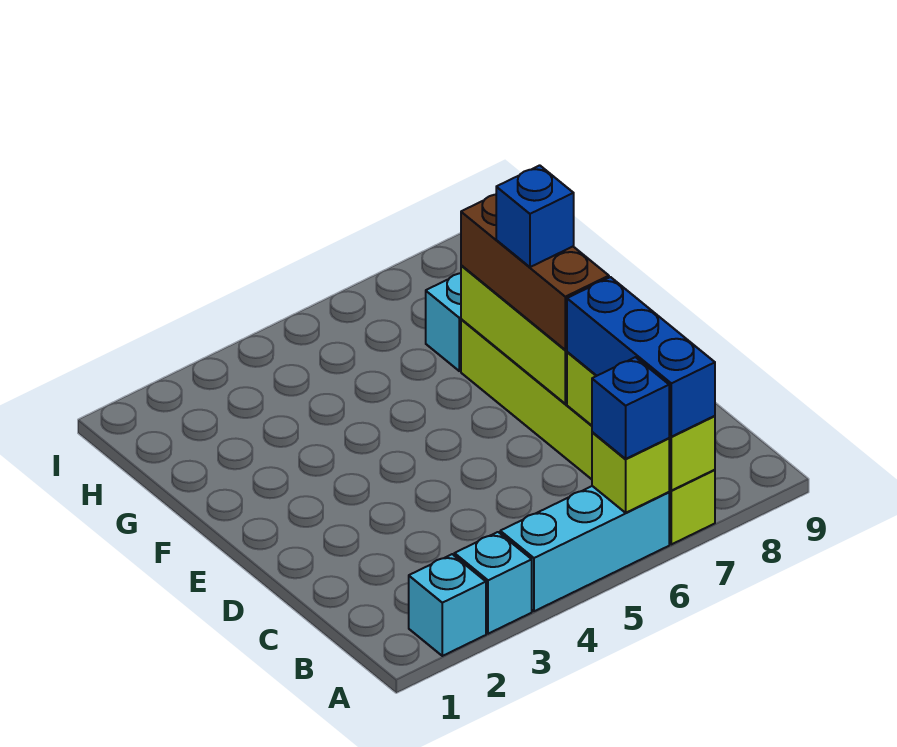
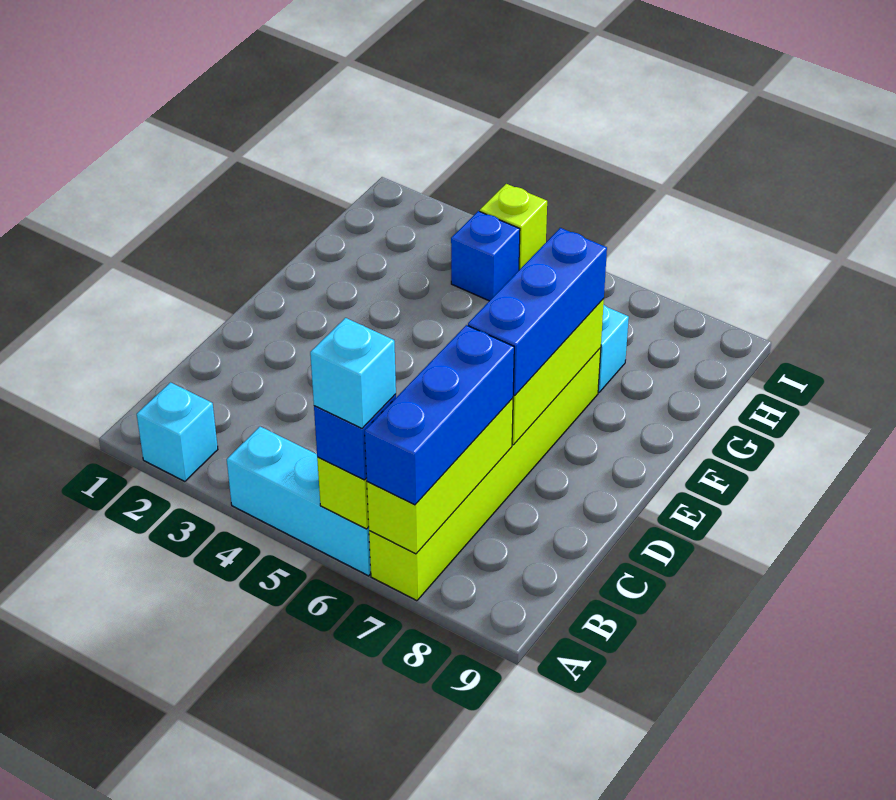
cyan 1x1 brick [454,532,532,634] -> cyan 1x1 brick moved to [310,318,396,428]
brown 1x3 brick [461,195,609,350] -> blue 1x3 brick [468,228,607,396]
blue 1x1 brick [496,165,574,267] -> blue 1x1 brick moved to [451,211,520,301]
none -> lime 1x1 brick [480,184,547,270]

